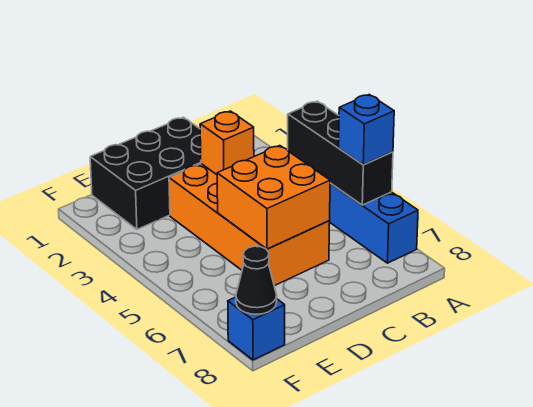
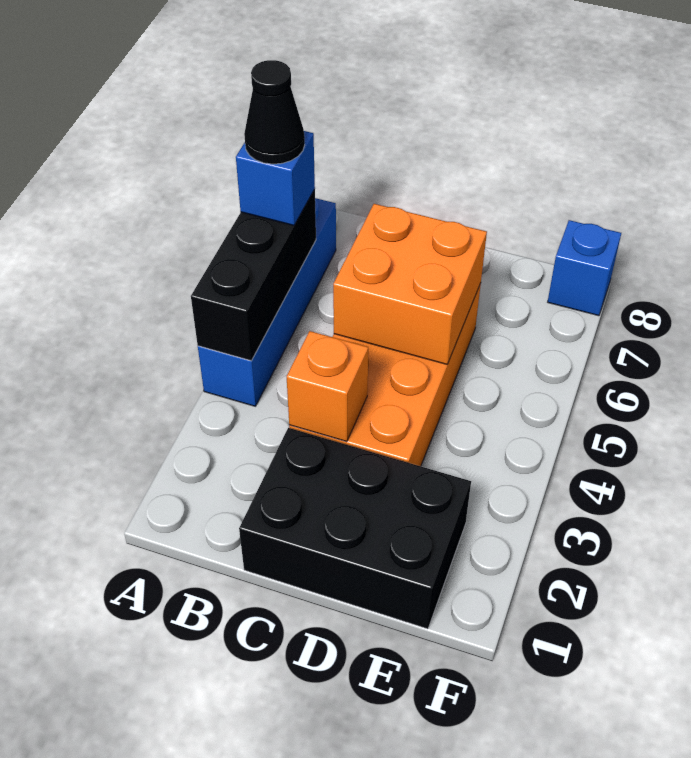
black 1x1 cone [236,246,277,314] -> black 1x1 cone moved to [244,60,305,164]

